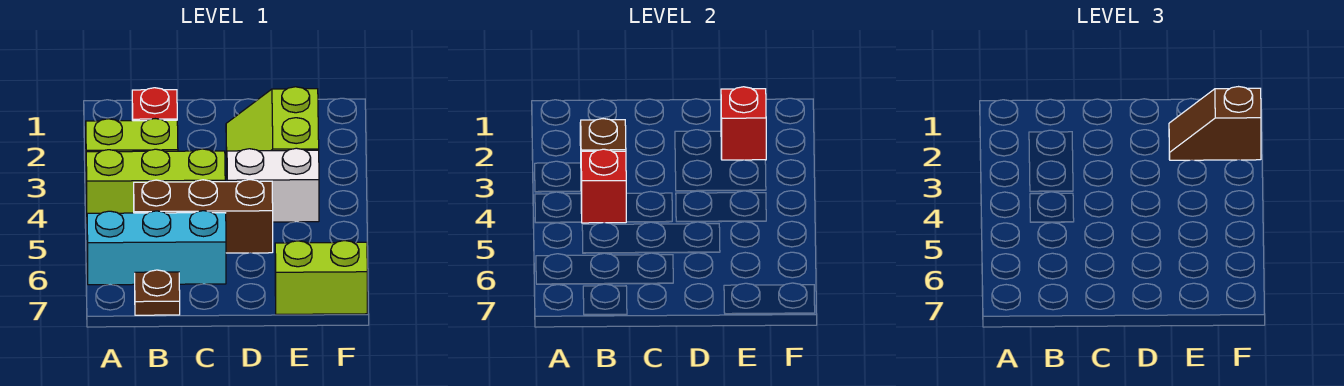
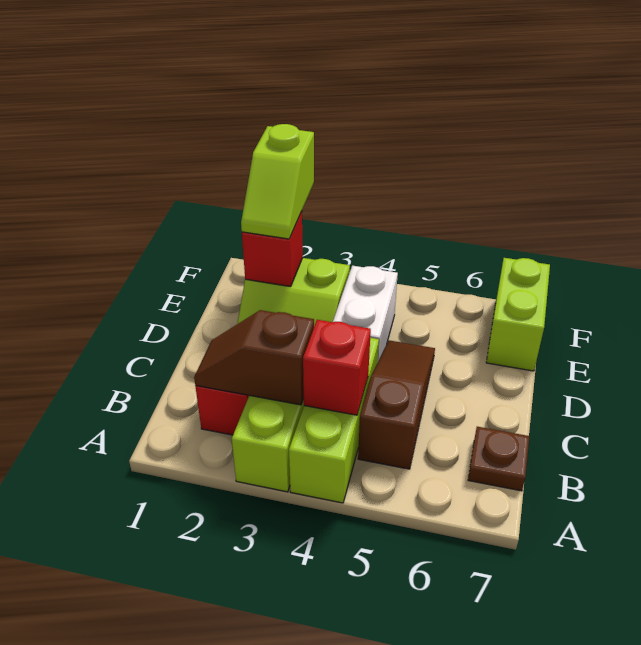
cyan 1x3 brick [87,211,226,285] -> none
brown 1x3 brick [134,180,273,253] -> brown 1x3 slope [358,340,435,469]
brown 1x2 slope [1169,87,1261,160] -> lime 1x2 slope [241,124,314,239]

